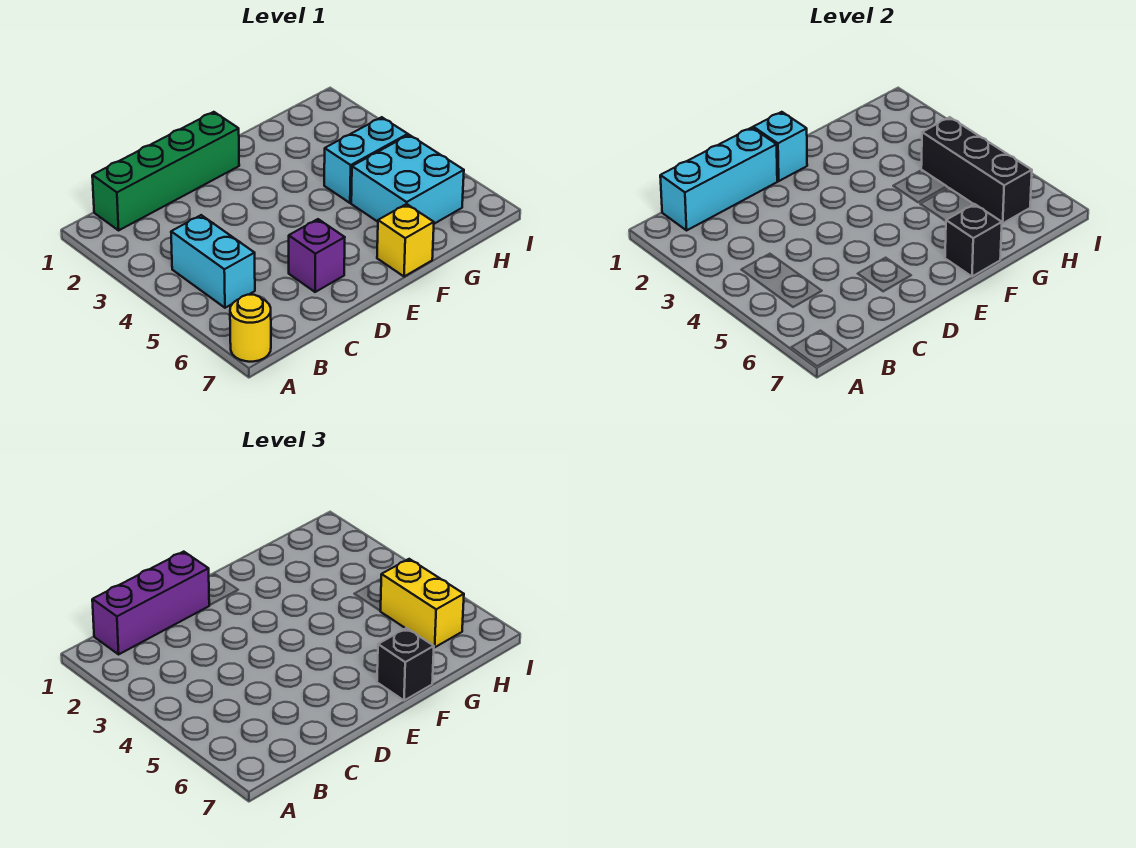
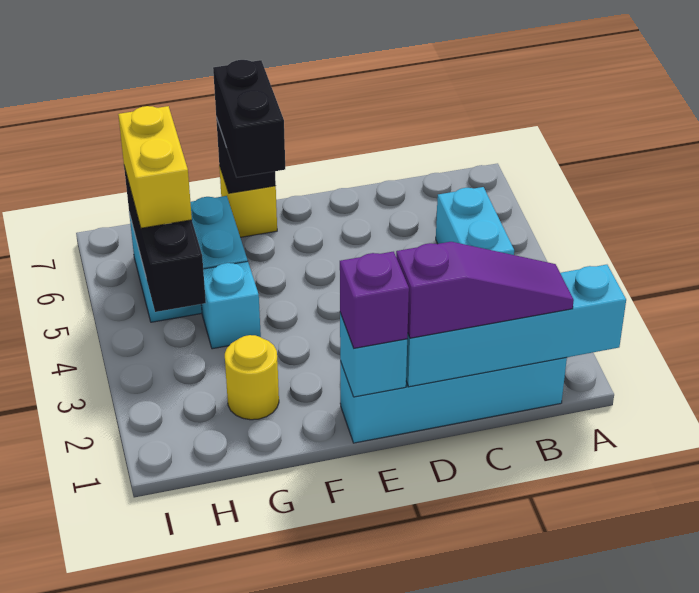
yellow 1x1 round brick [230,295,271,362] -> yellow 1x1 round brick moved to [225,335,279,420]
green 1x4 brick [92,112,239,230] -> cyan 1x4 brick [340,357,567,443]
cyan 1x3 brick [660,128,777,230] -> cyan 1x4 brick [406,265,626,387]
purple 1x3 brick [92,552,209,654] -> purple 1x3 slope [396,242,574,338]
purple 1x1 brick [289,219,345,292] -> purple 1x1 brick moved to [340,252,409,348]
black 1x1 brick [377,628,434,701] -> black 1x2 brick [213,60,285,177]
cyan 1x2 brick [324,117,408,203] -> cyan 1x1 brick [201,261,261,349]

